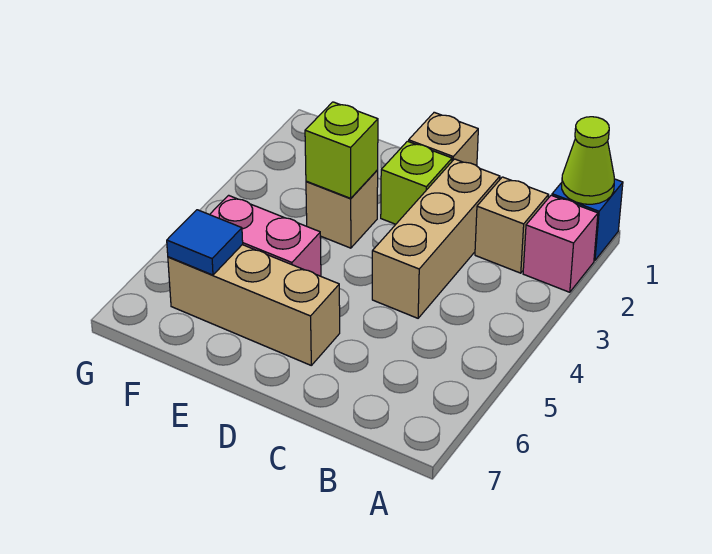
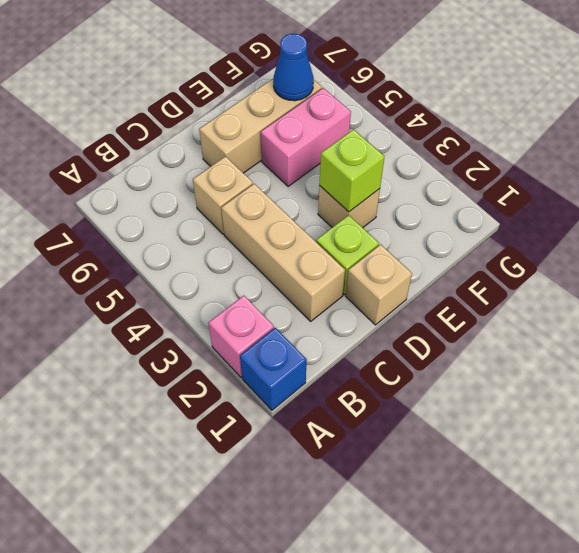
lime 1x1 cone [562,117,614,204] -> none
tan 1x1 brick [475,177,548,273] -> tan 1x1 brick moved to [193,156,253,234]
blue 1x1 tile [167,210,243,275] -> blue 1x1 cone [273,34,314,101]

